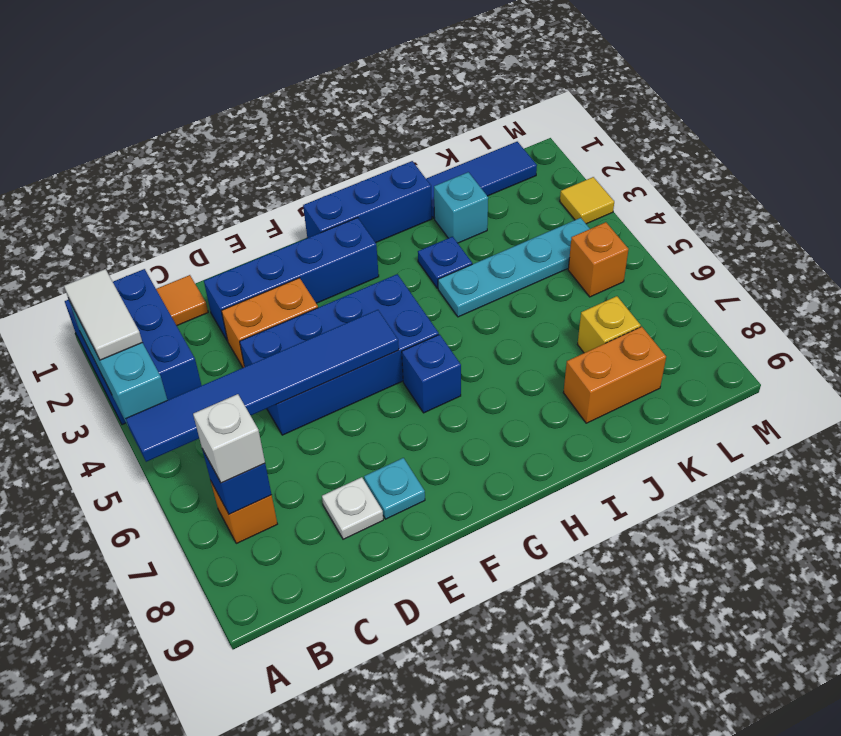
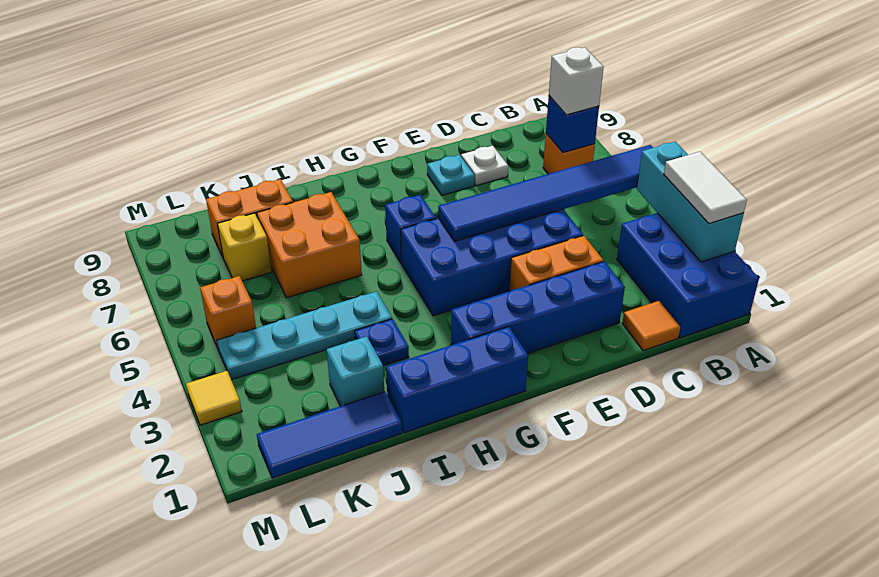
none -> orange 2x2 brick [257,192,362,298]

